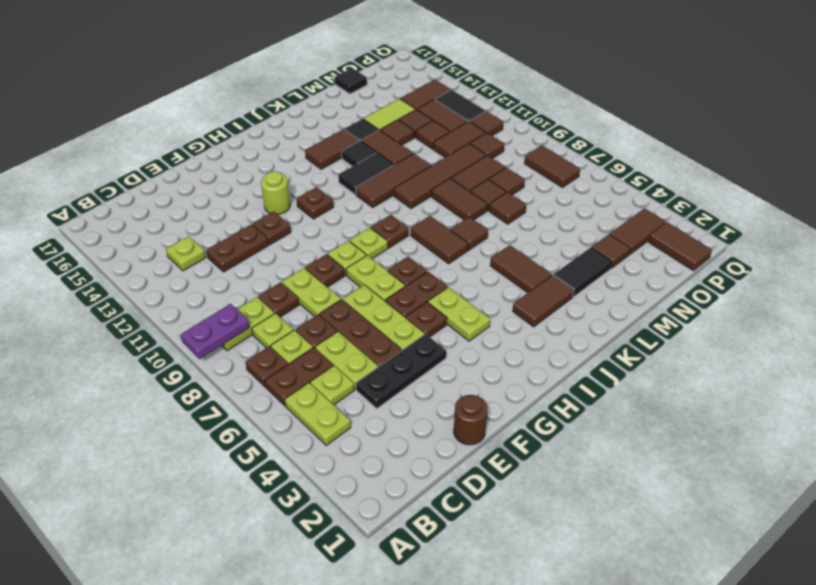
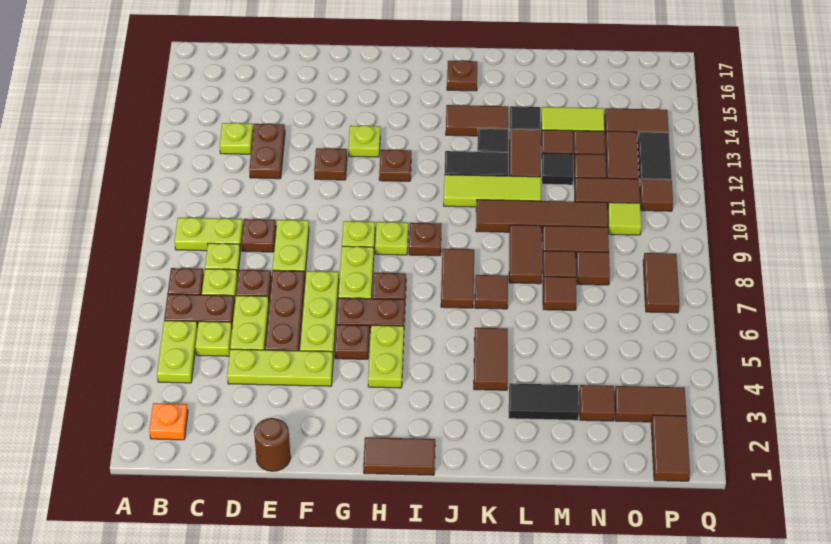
purple 1x2 plate [181,304,250,359] -> none
none -> orange 1x1 plate [149,403,188,440]
black 1x3 plate [356,334,446,409] -> lime 1x3 plate [227,349,333,386]
brown 1x2 plate [206,224,269,272] -> brown 1x2 plate turned to [249,123,285,179]
brown 1x1 plate [305,254,345,287] -> brown 1x1 plate moved to [447,60,477,91]
lime 1x1 round brick [261,172,290,215] -> lime 1x1 plate [348,125,380,157]
brown 1x2 tile [513,275,574,327] -> brown 1x2 tile moved to [363,437,435,475]
brown 1x3 tile [356,154,431,207] -> lime 1x3 tile [444,175,541,207]
black 1x1 tile [335,68,367,94] -> black 1x1 tile moved to [542,153,574,185]
brown 1x1 tile [470,133,504,159] -> lime 1x1 tile [608,202,641,235]

